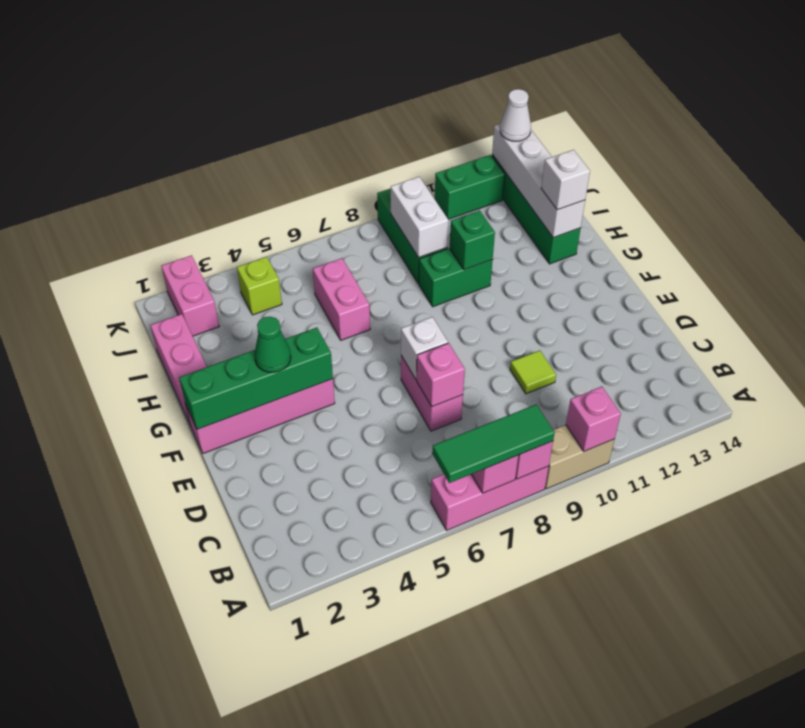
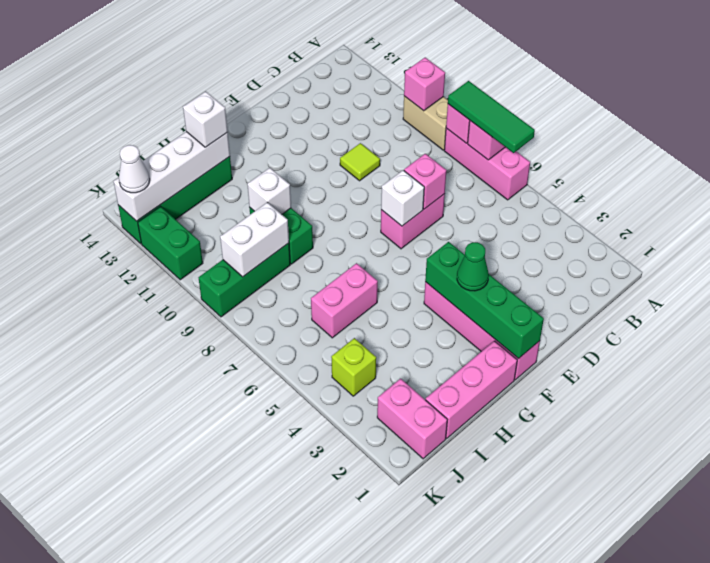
green 1x1 brick [449,210,495,270] -> white 1x1 brick [247,168,291,214]
pink 1x2 brick [161,255,219,336] -> pink 1x2 brick turned to [377,379,447,459]

